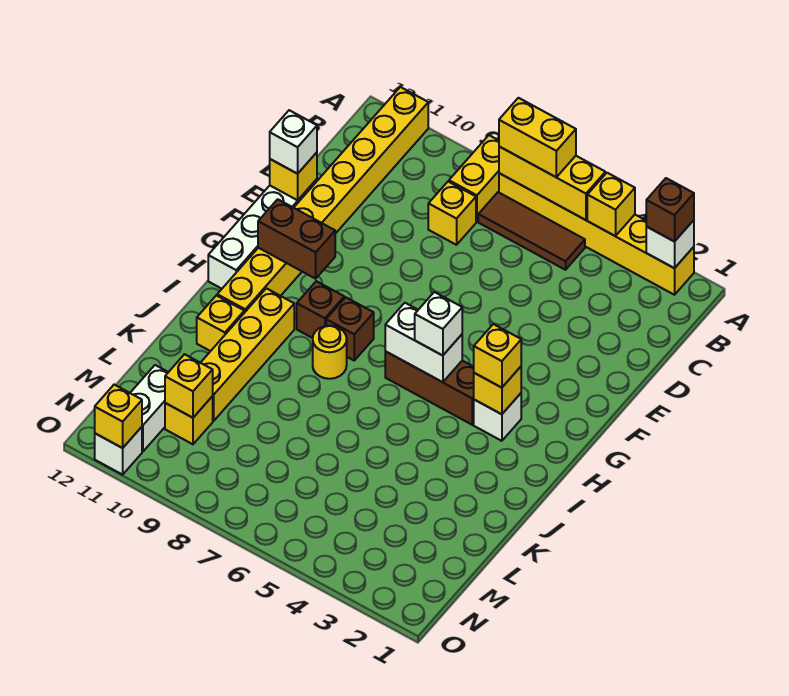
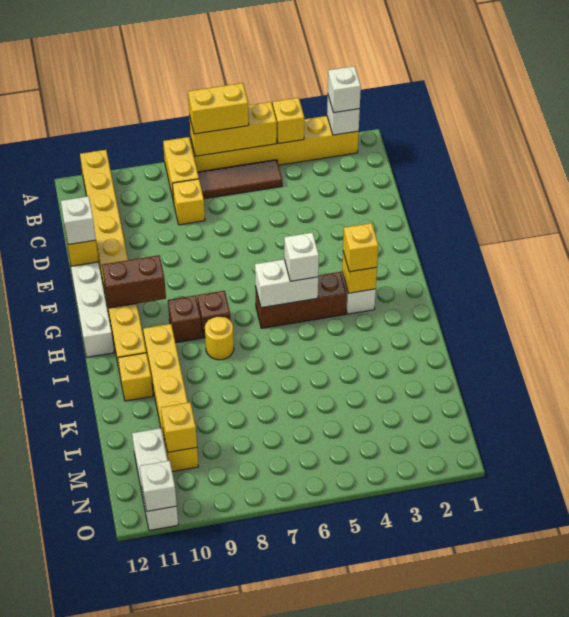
brown 1x1 brick [646,178,694,242] -> white 1x1 brick [328,66,361,113]
yellow 1x1 brick [95,385,142,448] -> white 1x1 brick [140,461,177,511]

